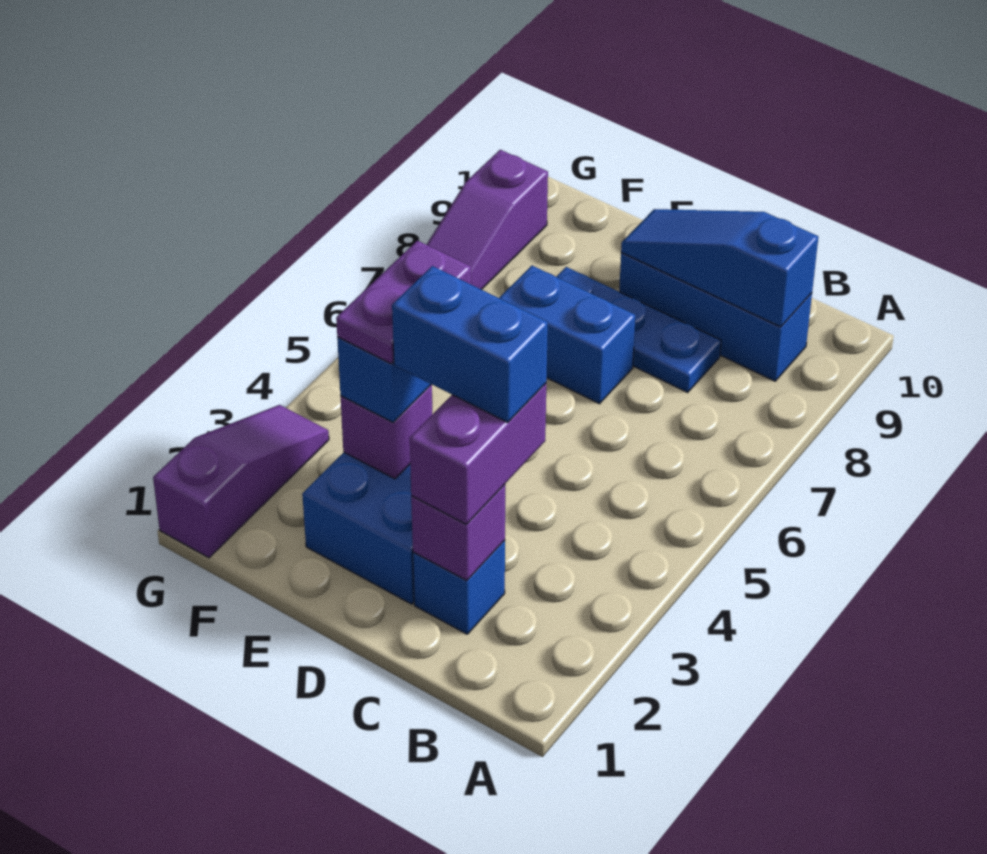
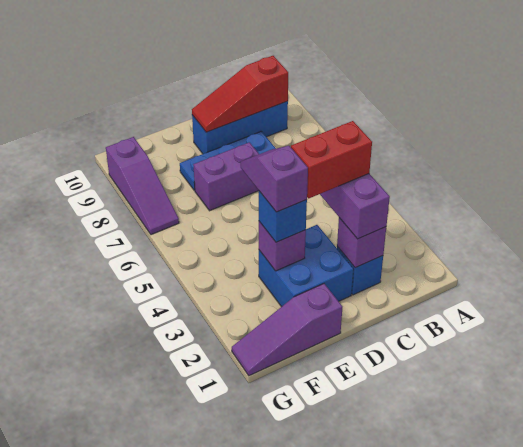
blue 1x3 slope [621,209,818,327] -> red 1x3 slope [192,56,288,132]
blue 1x2 brick [392,266,548,422] -> red 1x2 brick [291,121,372,198]
blue 1x2 brick [499,266,635,404] -> purple 1x2 brick [193,142,259,211]
purple 1x2 plate [336,241,471,364] -> purple 1x2 slope [241,146,308,212]
purple 1x3 slope [153,405,329,558] -> purple 1x3 slope turned to [232,284,342,376]

